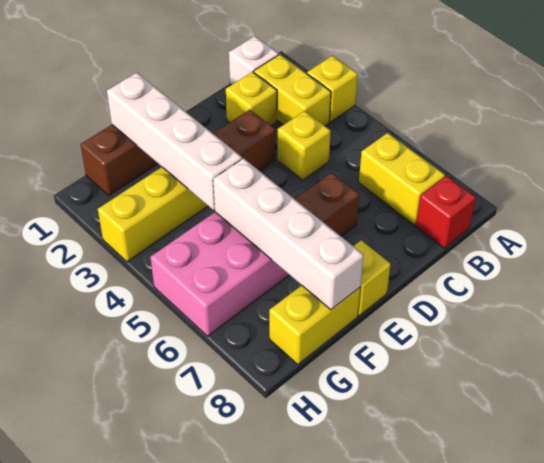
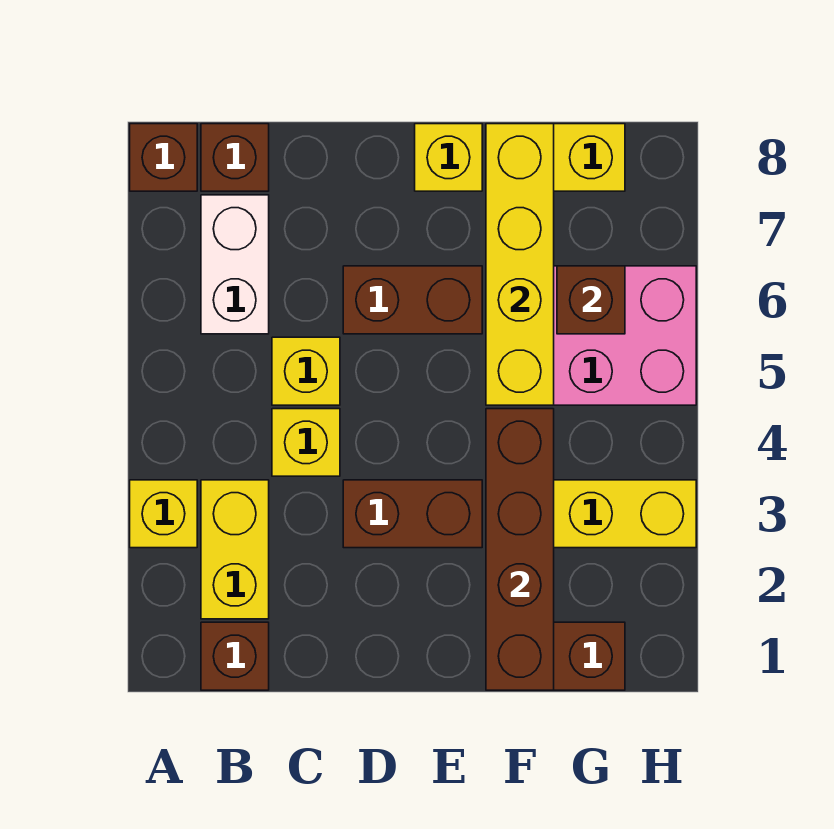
none -> brown 1x1 brick [130,124,197,191]
white 1x1 brick [229,36,279,85] -> brown 1x1 brick [201,622,269,690]
yellow 1x2 brick [359,133,445,225] -> white 1x2 brick [201,195,269,334]
red 1x1 brick [416,176,476,248] -> brown 1x1 brick [201,124,269,191]
yellow 1x1 brick [226,72,277,125] -> yellow 1x1 brick moved to [272,337,340,405]
white 1x4 brick [107,73,242,210] -> brown 1x4 brick [486,409,554,690]
white 1x4 brick [213,158,363,310] -> yellow 1x4 brick [486,124,554,405]
none -> brown 1x1 brick [557,266,625,334]

